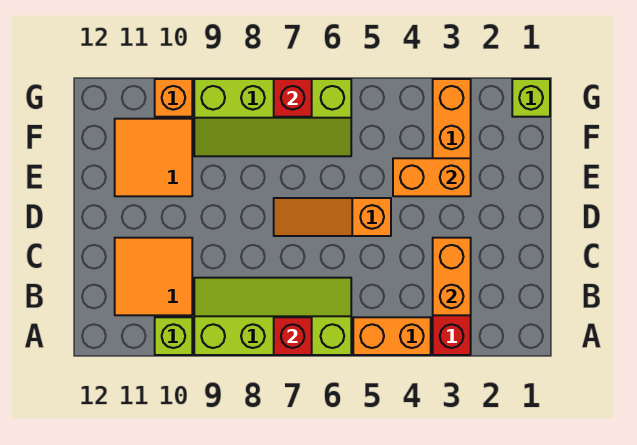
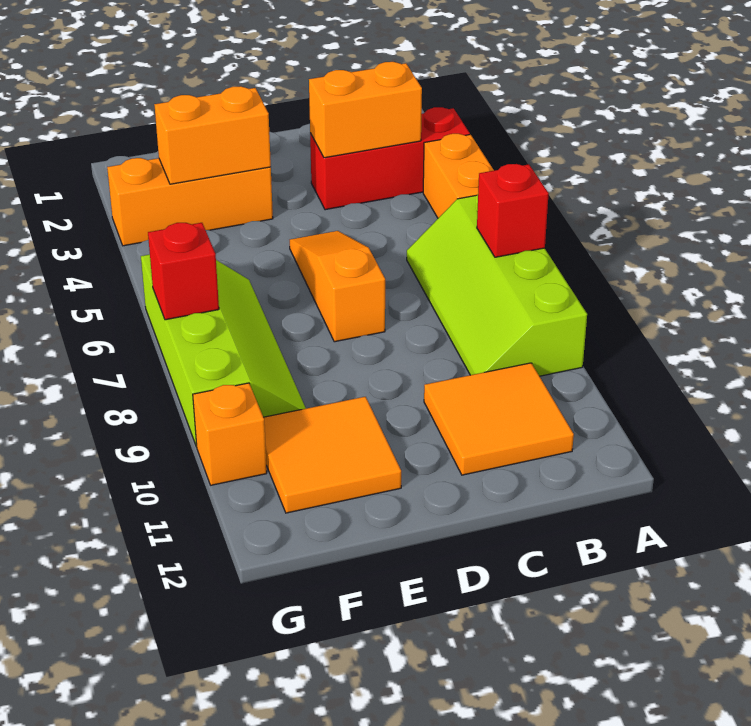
lime 1x1 brick [155,317,192,355] -> none
orange 1x3 slope [274,198,391,236] -> orange 1x3 slope turned to [290,231,385,342]
orange 1x2 brick [393,158,471,196] -> orange 1x2 brick turned to [154,86,271,184]
lime 1x1 brick [512,79,550,117] -> none

